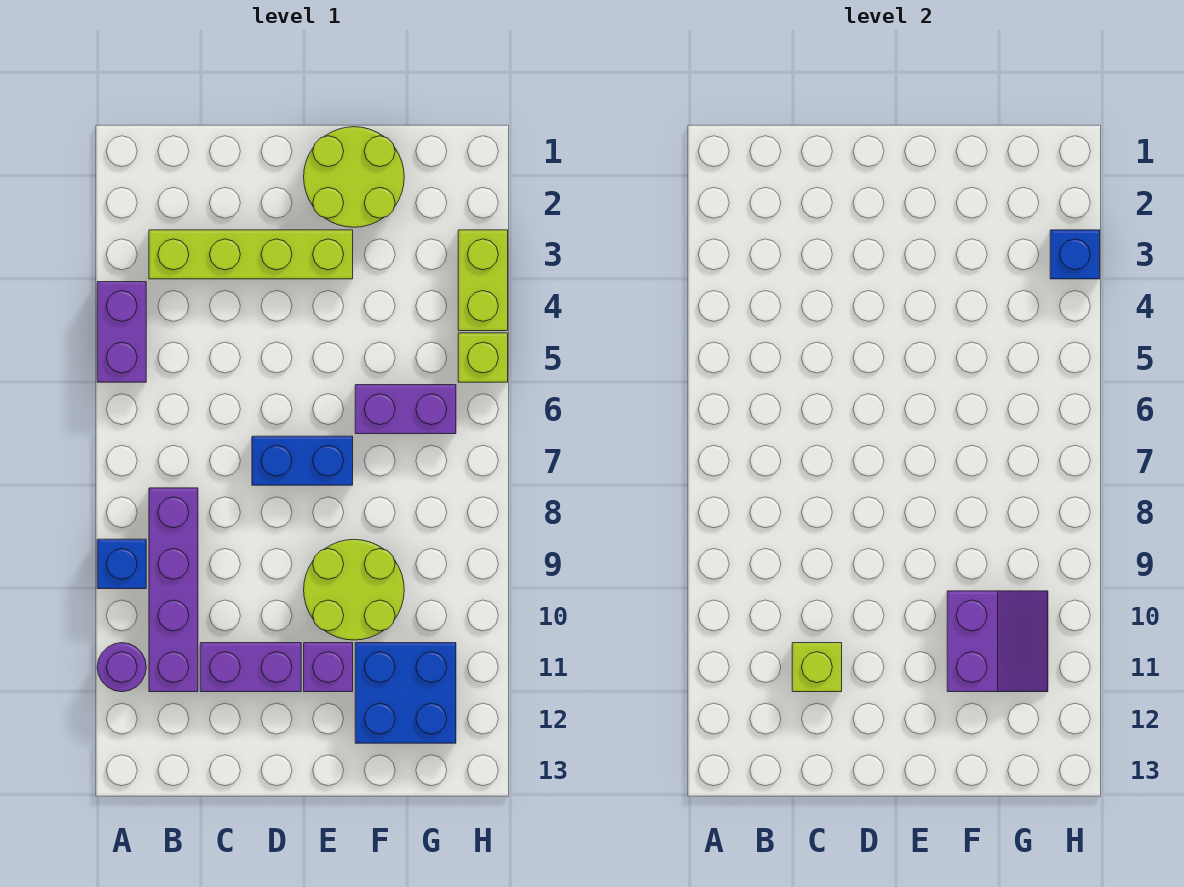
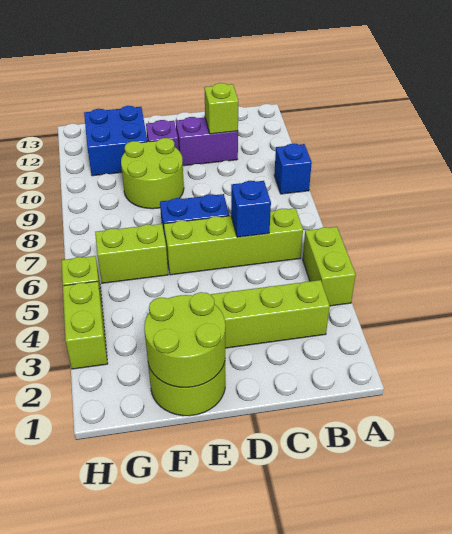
purple 1x2 brick [97,282,146,382] -> lime 1x2 brick [303,227,356,306]
purple 1x1 round brick [97,643,146,692] -> none
none -> lime 1x4 brick [164,208,303,275]
purple 1x4 brick [149,488,198,692] -> none
none -> lime 2x2 round brick [144,292,225,387]
purple 1x2 brick [355,385,456,434] -> lime 1x2 brick [95,224,168,283]
purple 2x2 slope [947,591,1048,692] -> none
blue 1x1 brick [1050,230,1100,279] -> blue 1x1 brick moved to [231,181,271,237]

